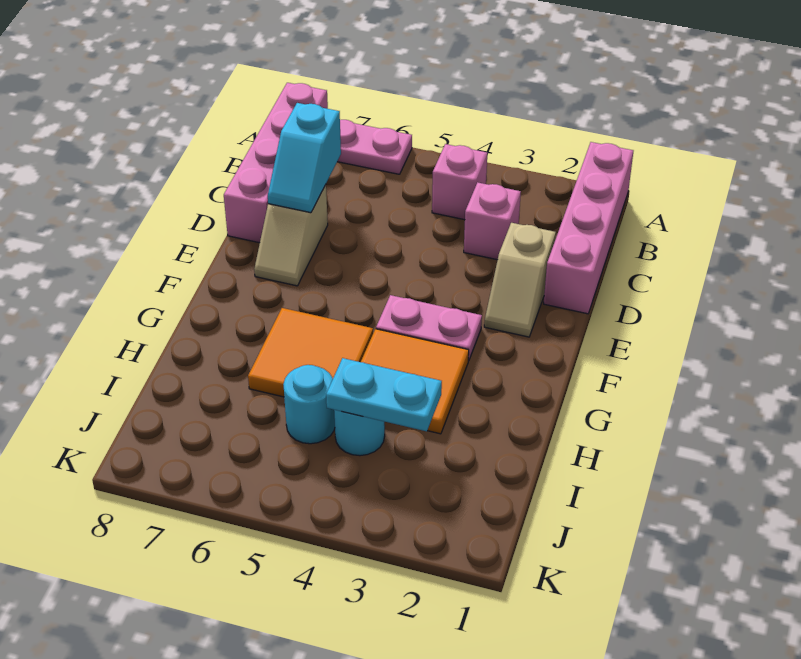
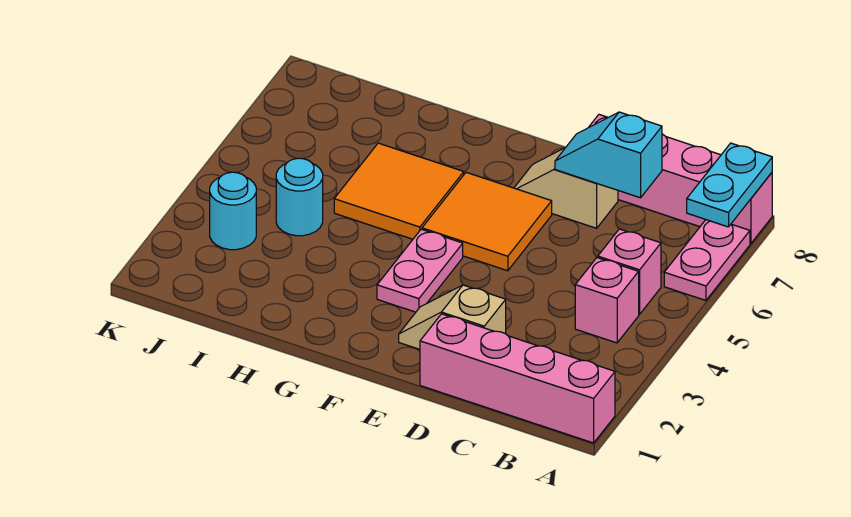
pink 1x1 brick [464,182,521,260] -> pink 1x1 brick moved to [598,229,661,314]
orange 2x2 tile [361,329,469,434] -> orange 2x2 tile moved to [422,172,552,271]
cyan 1x2 plate [326,358,442,431] -> cyan 1x2 plate moved to [687,143,772,227]
cyan 1x1 round brick [283,365,335,444] -> cyan 1x1 round brick moved to [210,172,256,250]

